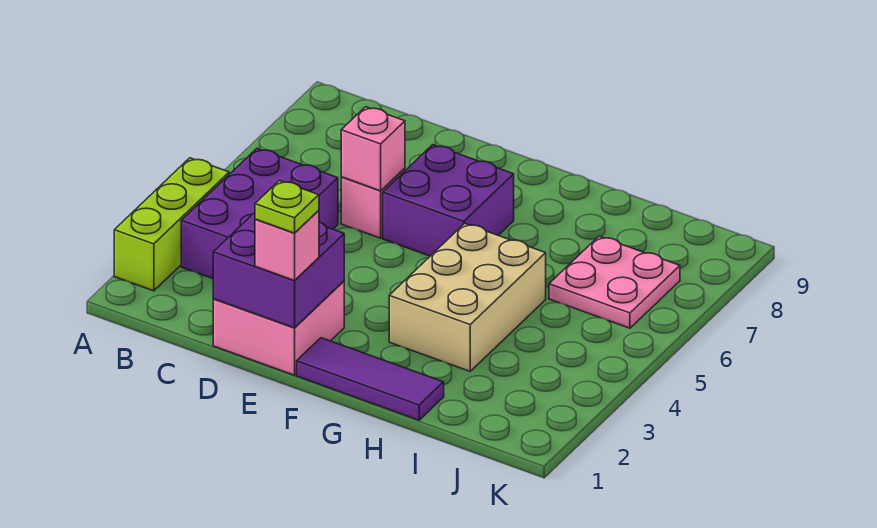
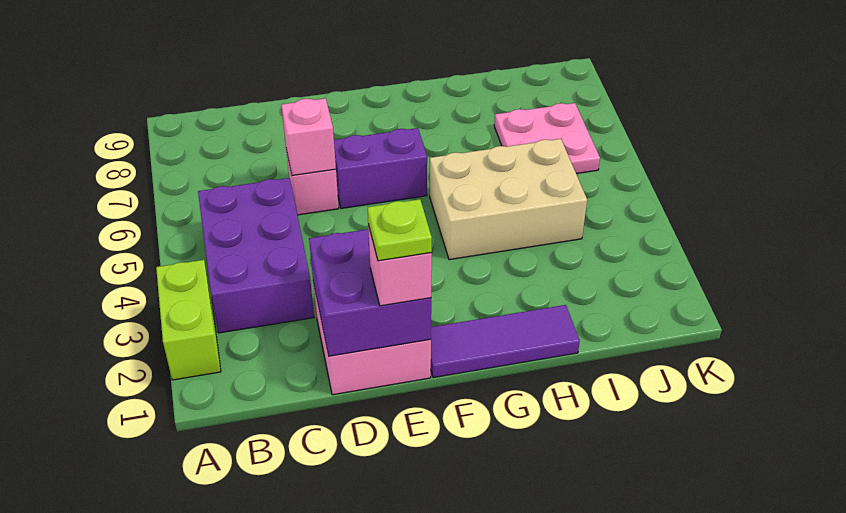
lime 1x3 brick [114,158,229,291] -> lime 1x2 brick [156,260,221,380]
purple 2x2 brick [383,145,514,256] -> purple 1x2 brick [334,128,427,208]
tan 2x3 brick [389,224,546,371] -> tan 2x3 brick turned to [430,139,587,260]

